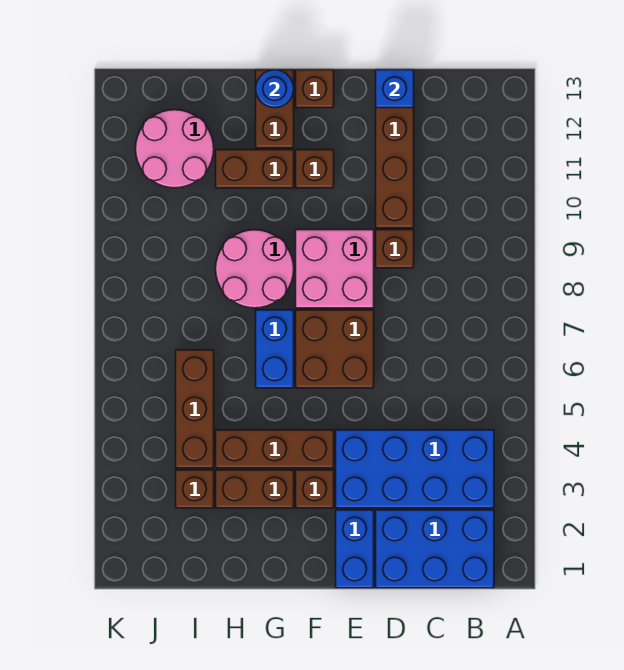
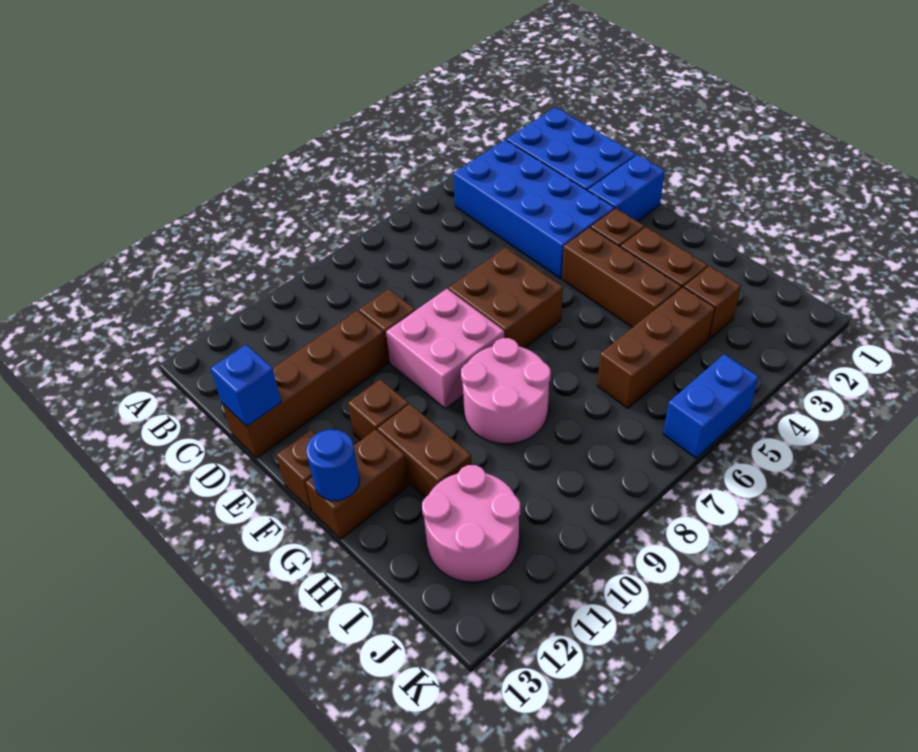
blue 1x2 brick [256,310,294,388] -> blue 1x2 brick moved to [663,354,759,458]

